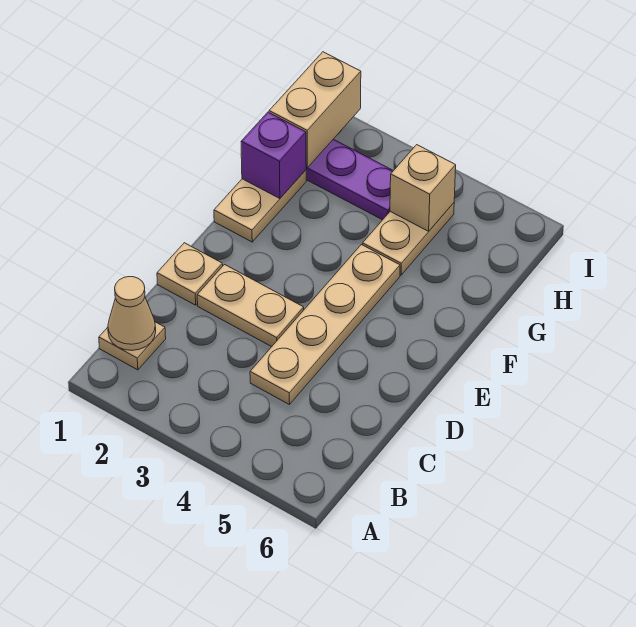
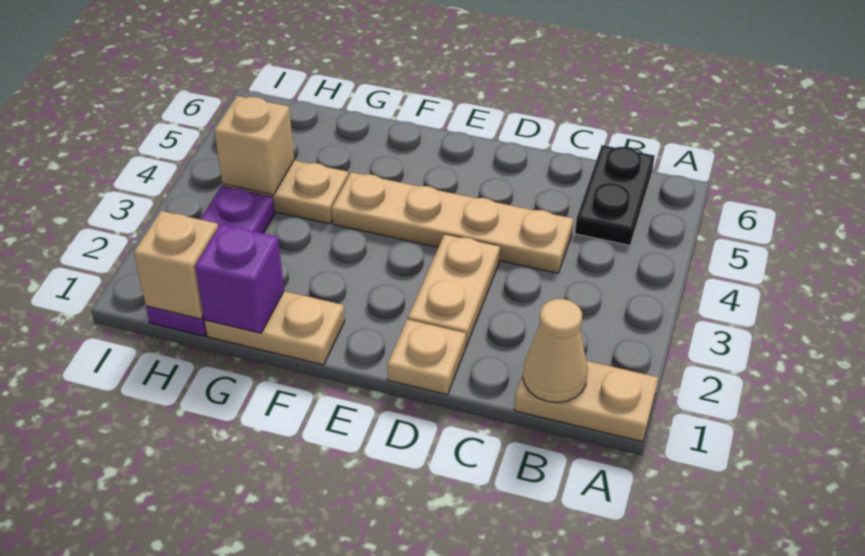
tan 1x1 plate [99,322,166,370] -> tan 1x2 plate [515,361,658,442]
none -> black 1x2 plate [575,145,655,245]
tan 1x2 brick [269,52,361,168] -> tan 1x1 brick [134,211,218,319]

